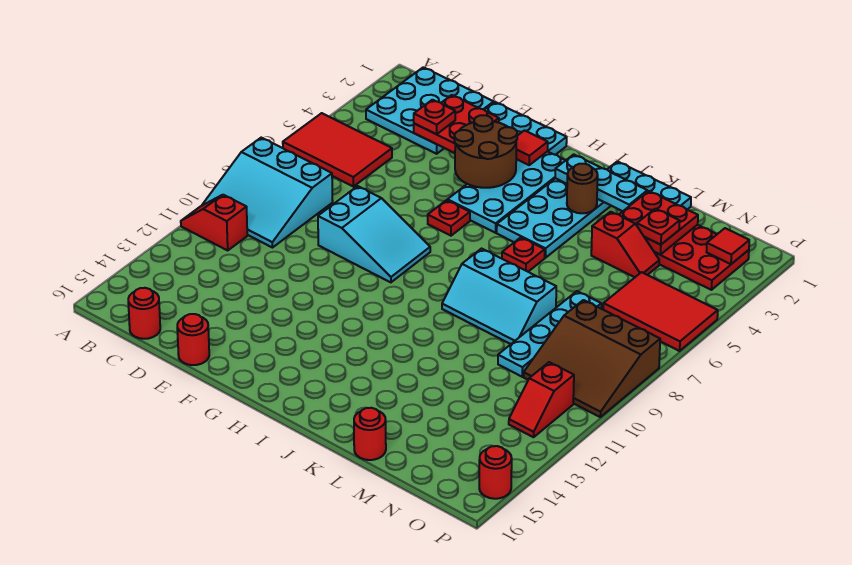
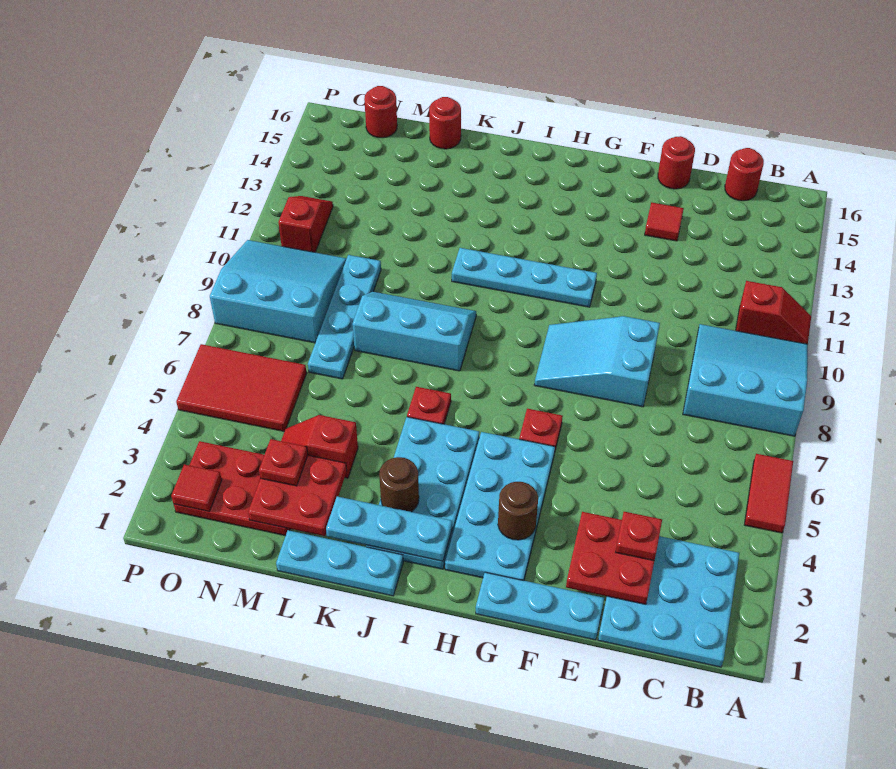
red 2x3 tile [283,113,392,187] -> red 1x2 tile [744,454,793,533]
brown 2x2 round brick [454,115,517,188] -> brown 1x1 round brick [498,482,538,540]
red 1x1 tile [516,131,548,165] -> red 1x1 tile moved to [645,202,684,241]
none -> cyan 1x4 plate [452,248,597,307]
brown 3x3 slope [524,300,660,417] -> cyan 3x3 slope [210,240,347,343]
red 1x1 round brick [479,446,512,499] -> red 1x1 round brick moved to [364,86,397,138]

